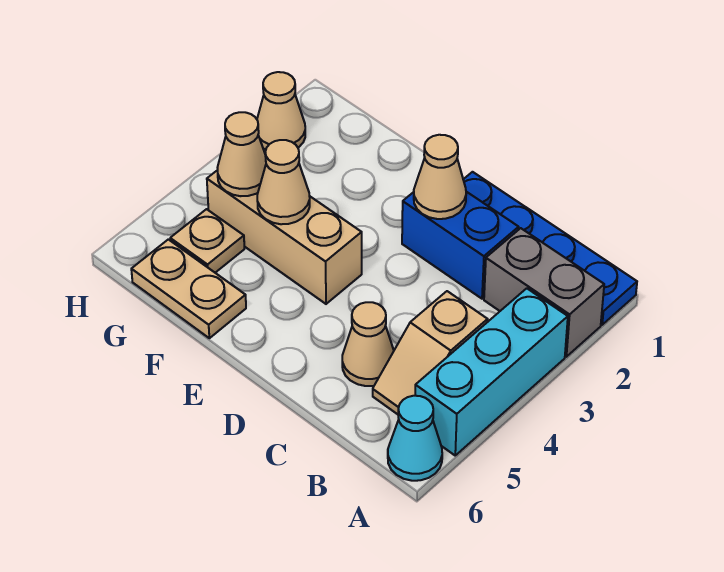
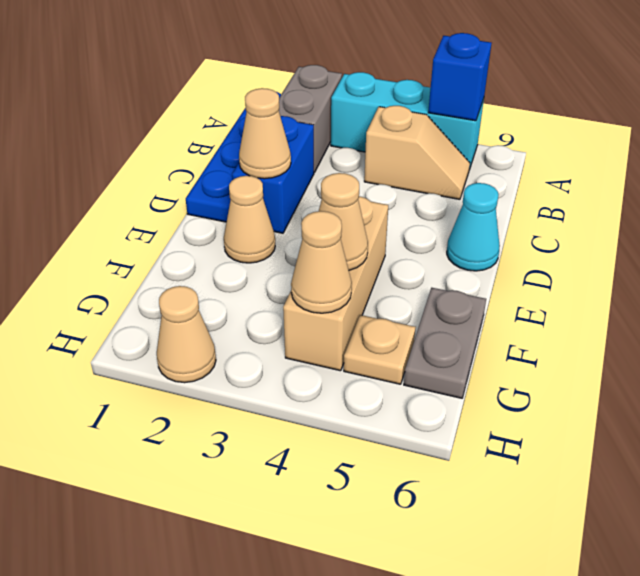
none -> blue 1x1 brick [428,33,491,121]
cyan 1x1 cone [388,396,442,481] -> cyan 1x1 cone moved to [447,183,500,271]
tan 1x1 cone [342,302,394,386] -> tan 1x1 cone moved to [224,176,275,263]
tan 1x2 plate [131,239,246,338] -> grey 1x2 plate [404,288,486,398]

